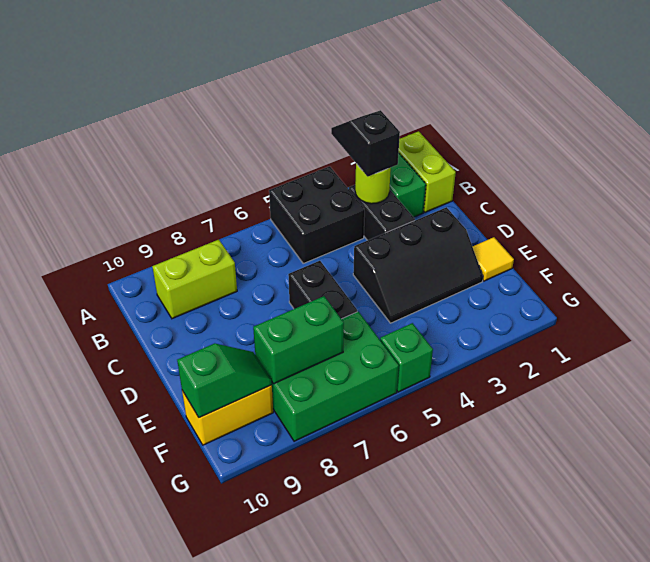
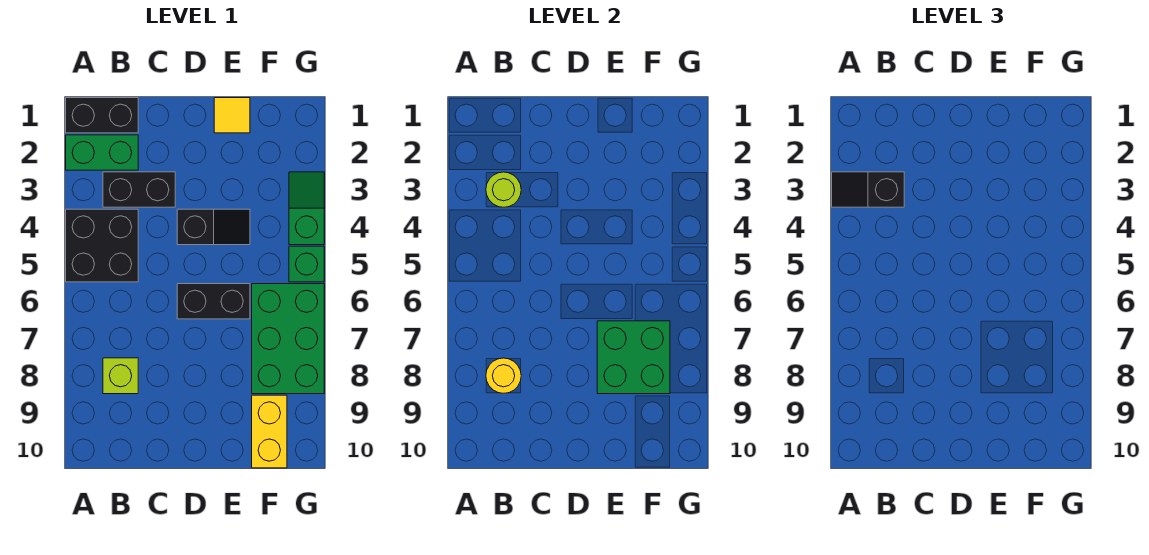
lime 1x2 brick [399,131,456,212] -> black 1x2 brick [66,98,138,133]
lime 1x2 brick [152,240,237,319] -> lime 1x1 brick [103,358,138,394]
none -> yellow 1x1 round brick [486,358,521,393]
black 2x3 slope [353,207,483,323] -> black 1x2 slope [177,209,250,245]
green 1x2 brick [253,296,344,384] -> green 2x2 brick [597,321,670,394]
green 1x2 slope [177,343,272,418] -> green 1x2 slope moved to [289,172,324,245]

